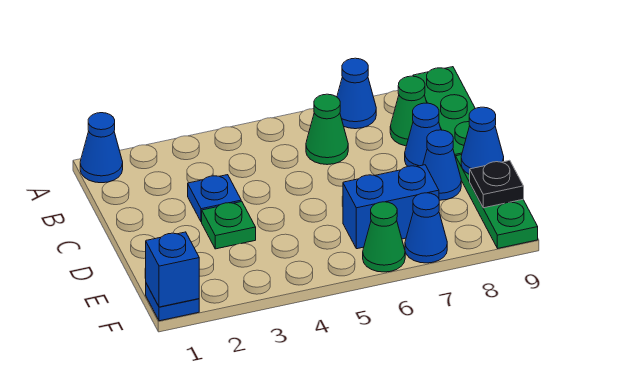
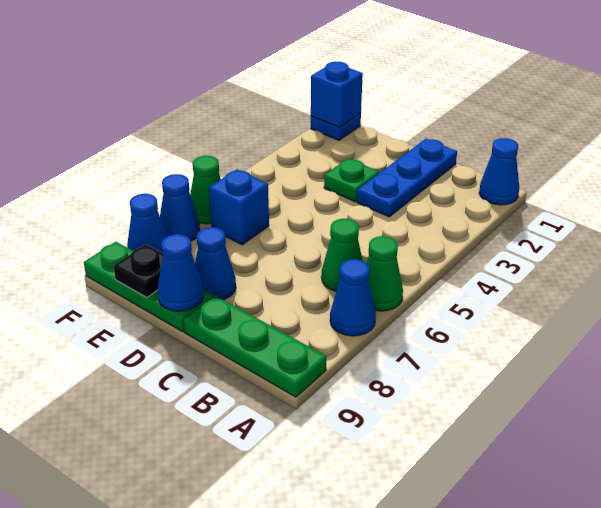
green 1x1 cone [390,76,427,146] -> green 1x1 cone moved to [367,236,403,311]
blue 1x1 plate [188,175,241,222] -> blue 1x3 plate [357,139,457,217]
blue 1x1 cone [405,103,441,167] -> blue 1x1 cone moved to [127,194,167,253]
blue 1x2 brick [343,165,439,249] -> blue 1x1 brick [209,169,269,245]

